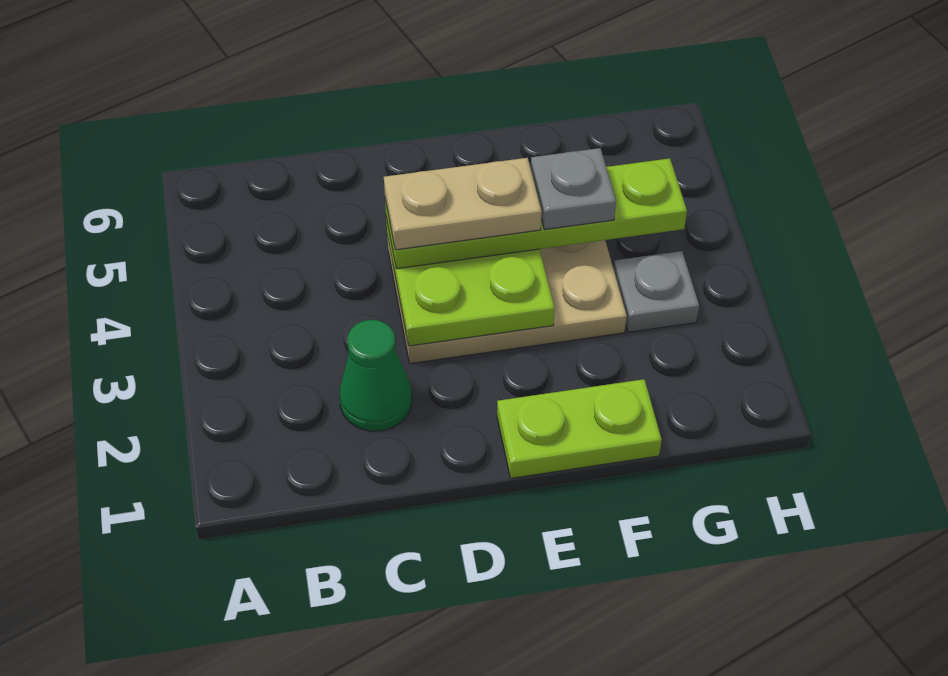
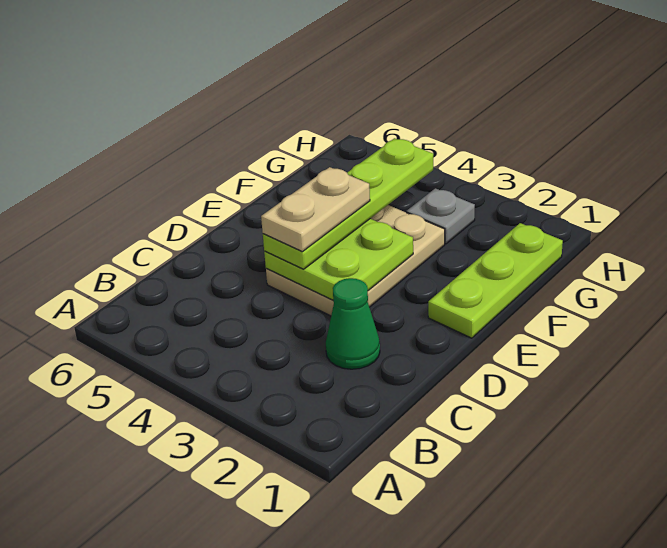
lime 1x2 plate [497,379,662,478] -> lime 1x3 plate [428,223,563,338]
grey 1x1 plate [531,148,616,230] -> none

